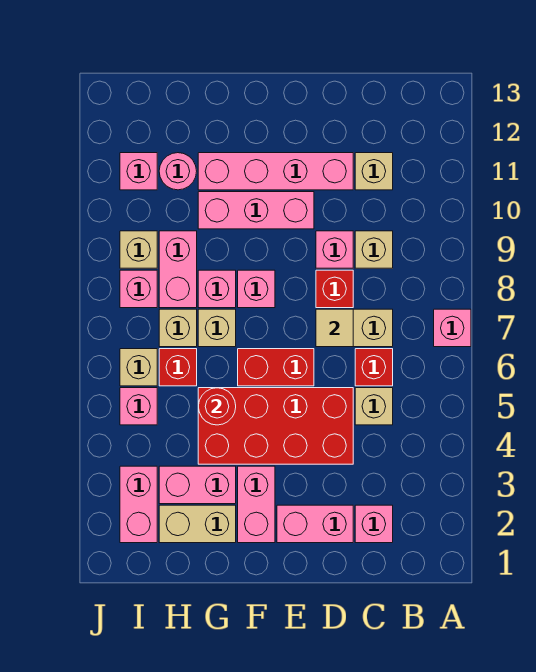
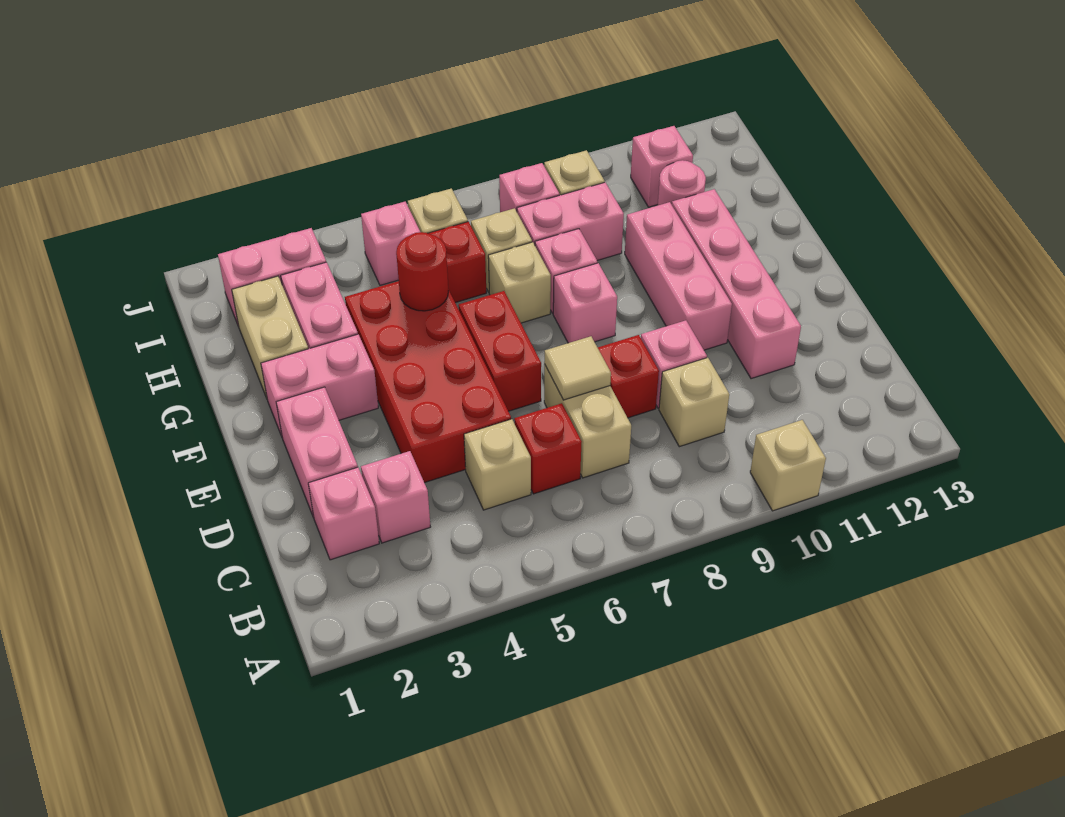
pink 1x1 brick [434,309,471,347] -> pink 1x1 brick moved to [361,451,430,543]
tan 1x1 brick [355,153,393,190] -> tan 1x1 brick moved to [750,420,826,511]

